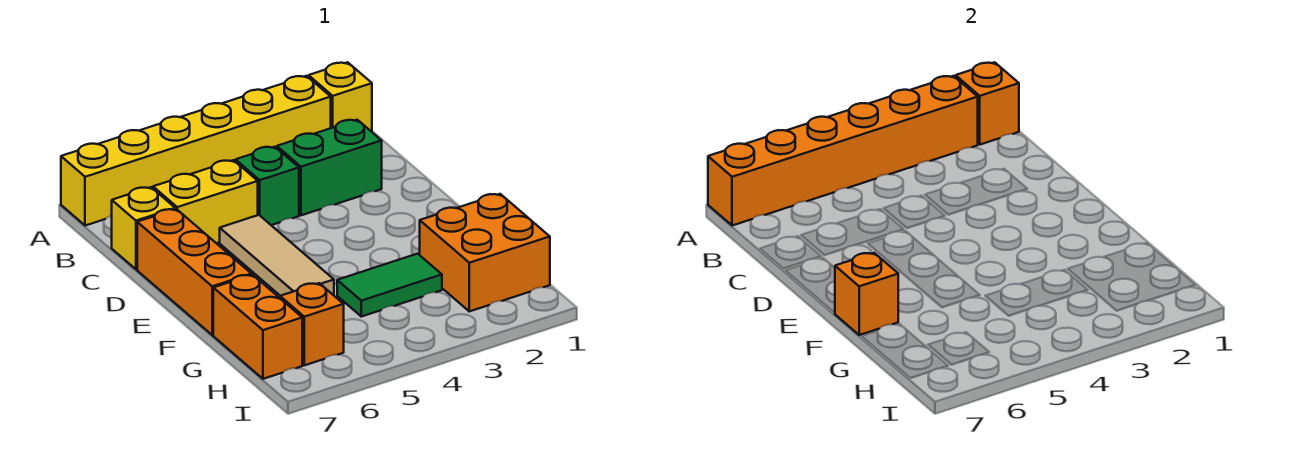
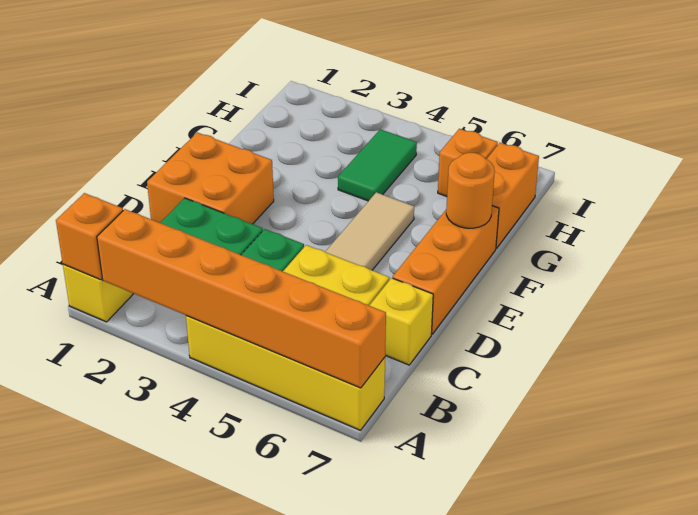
yellow 1x6 brick [61,76,331,226] -> yellow 1x4 brick [186,316,385,430]
orange 1x1 brick [835,253,898,335] -> orange 1x1 round brick [446,153,495,228]
orange 2x2 brick [420,194,550,311] -> orange 2x2 brick moved to [147,133,274,224]
green 1x2 tile [337,254,442,317] -> green 1x2 tile turned to [338,129,417,201]

